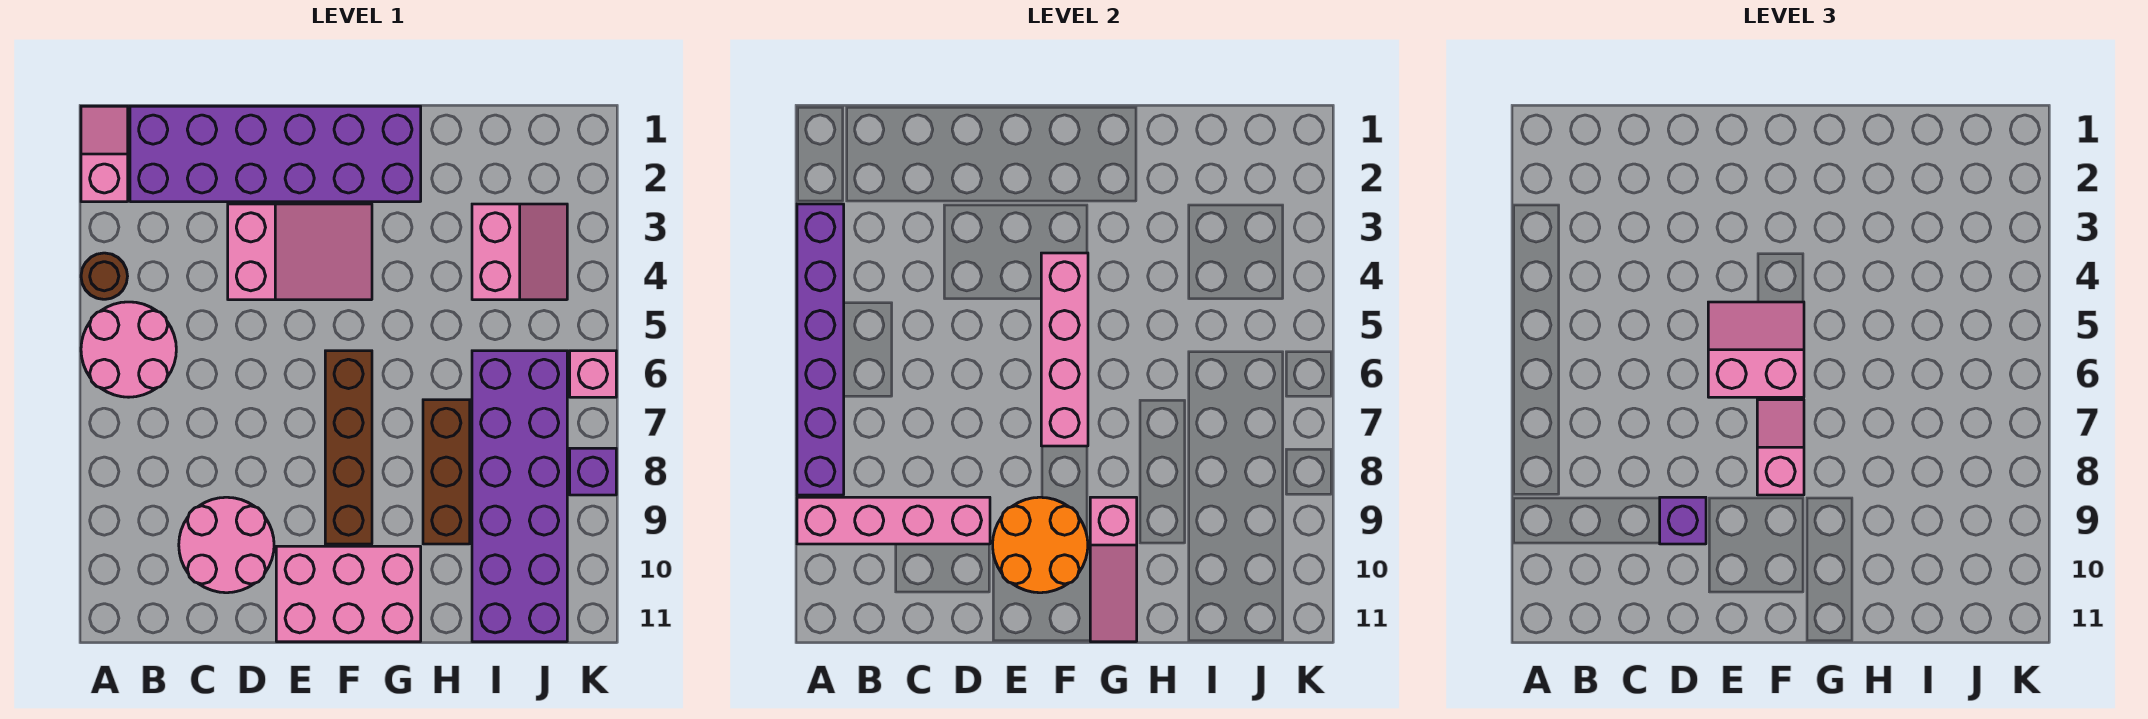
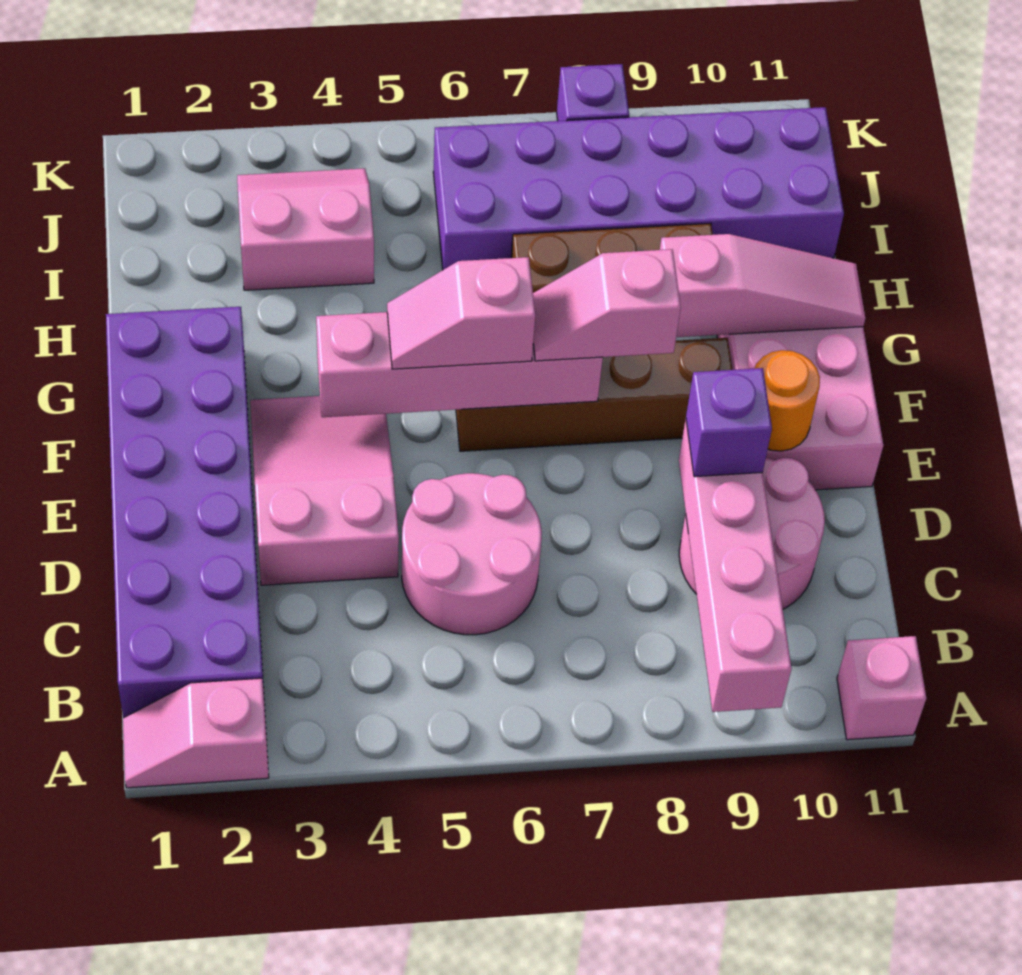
purple 1x6 brick [797,204,844,495] -> none
brown 1x1 round brick [81,253,128,299] -> none
pink 2x2 round brick [81,302,176,397] -> pink 2x2 round brick moved to [402,473,542,635]
pink 2x2 slope [1708,302,1804,397] -> pink 1x2 slope [387,257,535,369]
orange 2x2 round brick [993,497,1088,593] -> orange 1x1 round brick [754,350,820,451]
pink 1x1 brick [570,351,616,397] -> pink 1x1 brick moved to [837,636,926,740]

